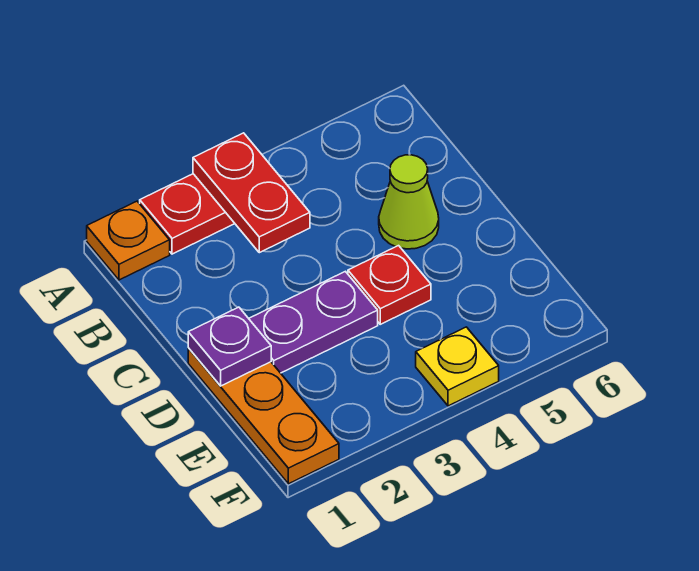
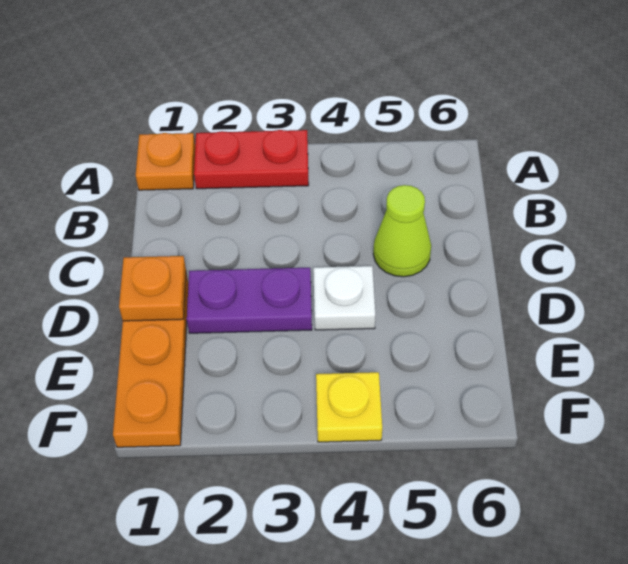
red 1x2 plate [193,133,310,253] -> none
purple 1x1 plate [188,307,271,386] -> orange 1x1 plate [119,256,186,321]
red 1x1 plate [348,246,431,324] -> white 1x1 plate [313,266,375,330]

